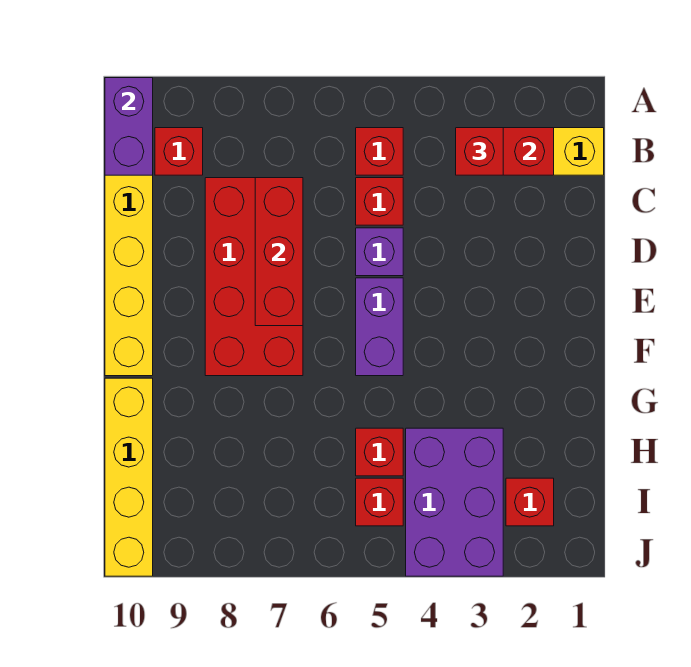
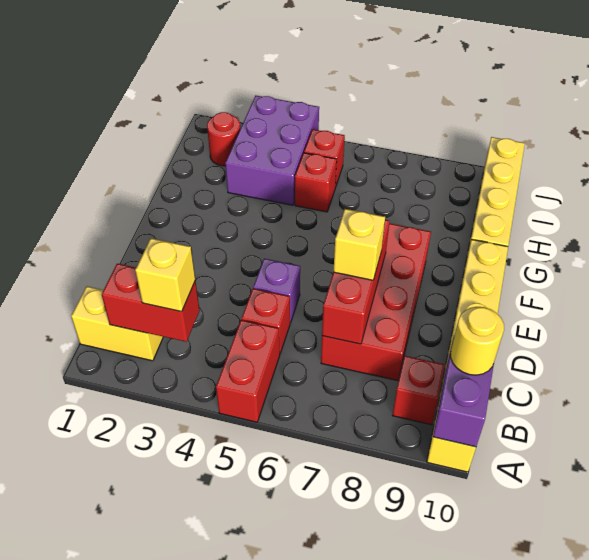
red 1x1 brick [456,128,503,175] -> yellow 1x1 brick [135,238,195,312]
red 1x1 brick [356,128,403,175] -> red 1x2 brick [216,320,280,422]
none -> yellow 1x1 round brick [451,307,504,375]
none -> yellow 1x1 brick [333,209,385,280]
purple 1x2 brick [356,278,403,376] -> none
red 1x1 brick [506,478,554,526] -> red 1x1 round brick [207,112,240,166]

